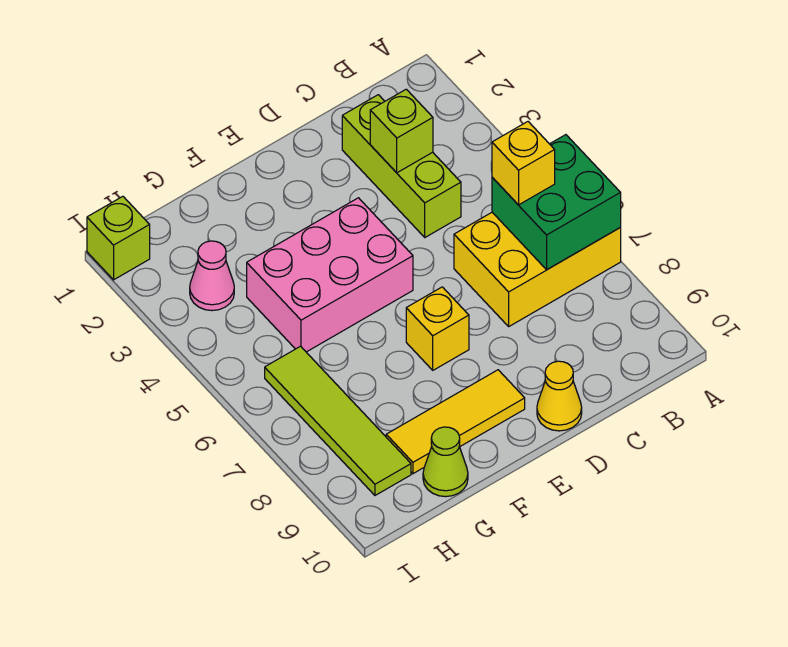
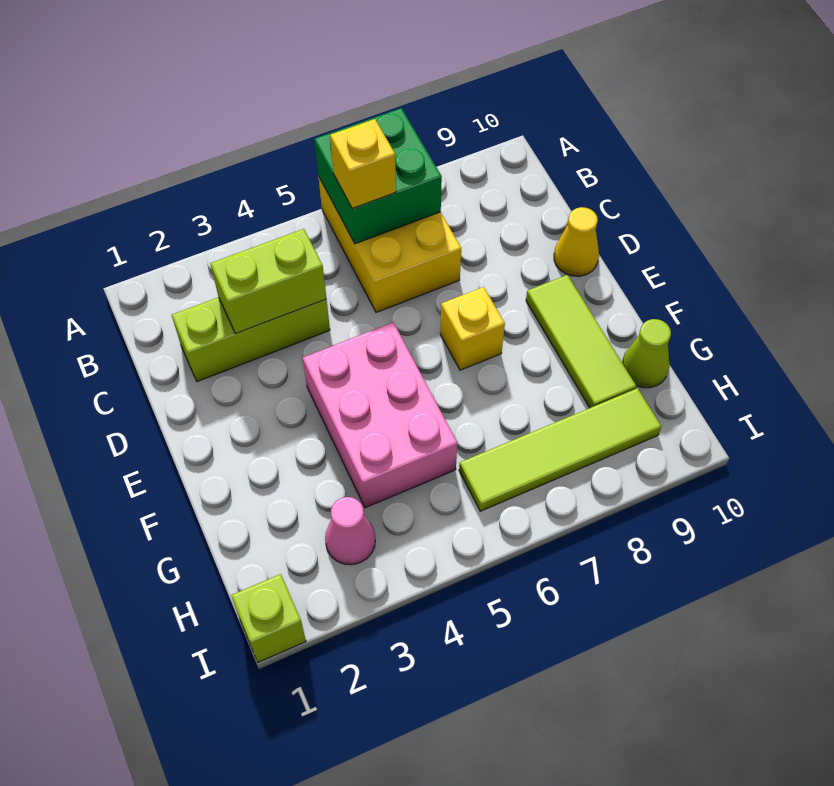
lime 1x1 brick [370,89,433,173] -> lime 1x2 brick [210,229,326,334]
yellow 1x3 tile [386,370,525,474] -> lime 1x3 tile [526,275,636,408]

